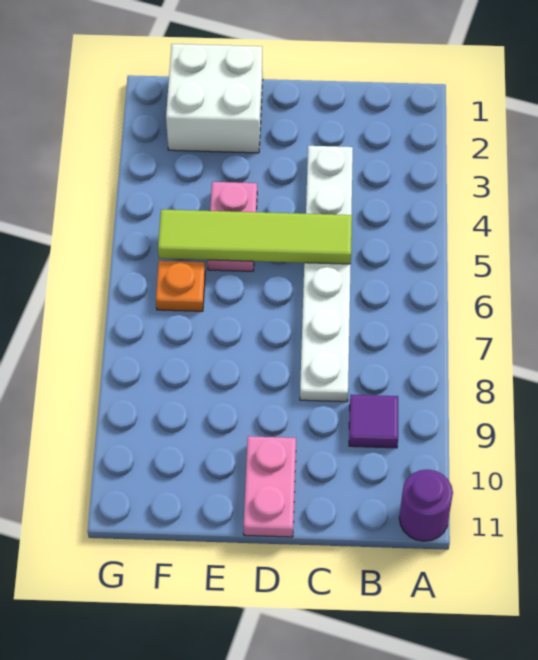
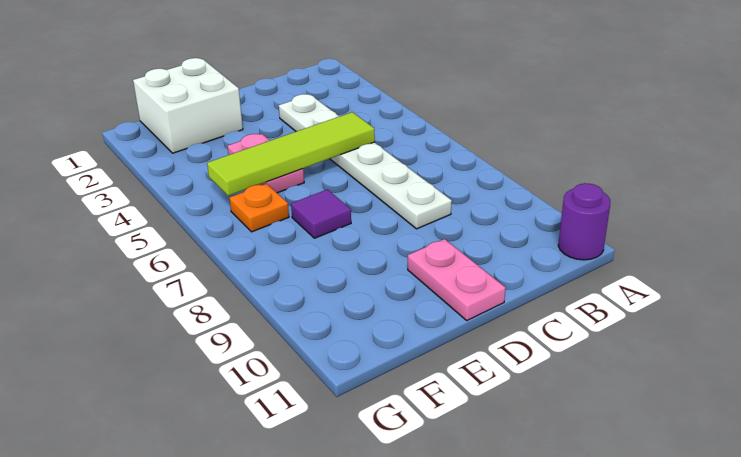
purple 1x1 tile [349,395,398,448] -> purple 1x1 tile moved to [291,189,351,238]

